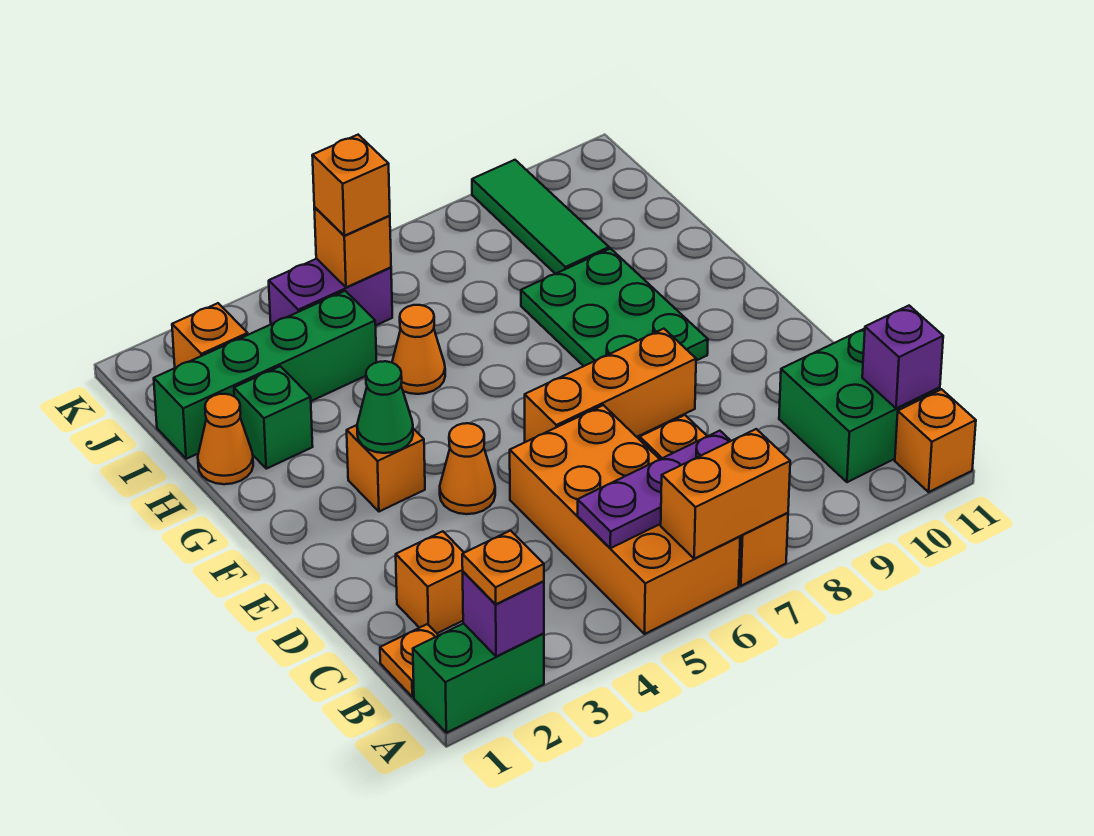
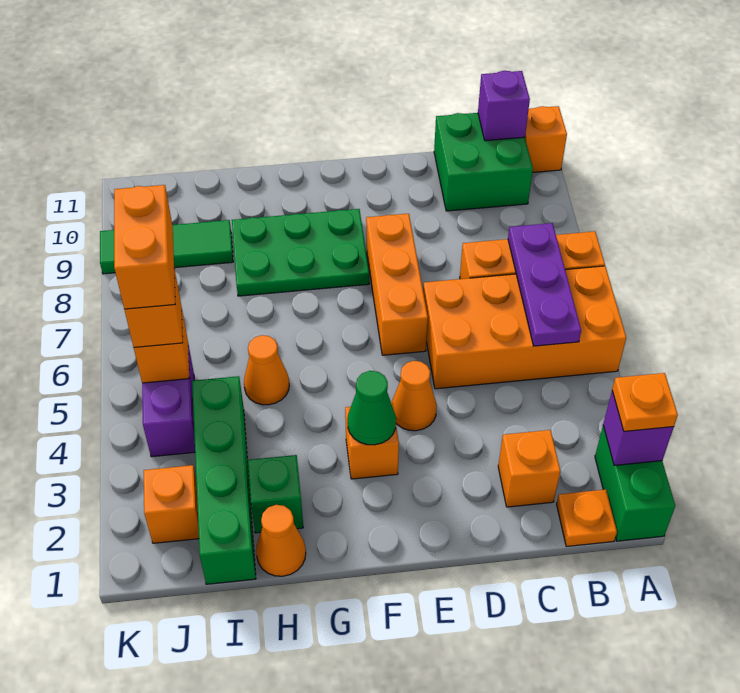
orange 1x2 brick [661,429,790,559] -> orange 1x2 brick moved to [114,185,175,309]

